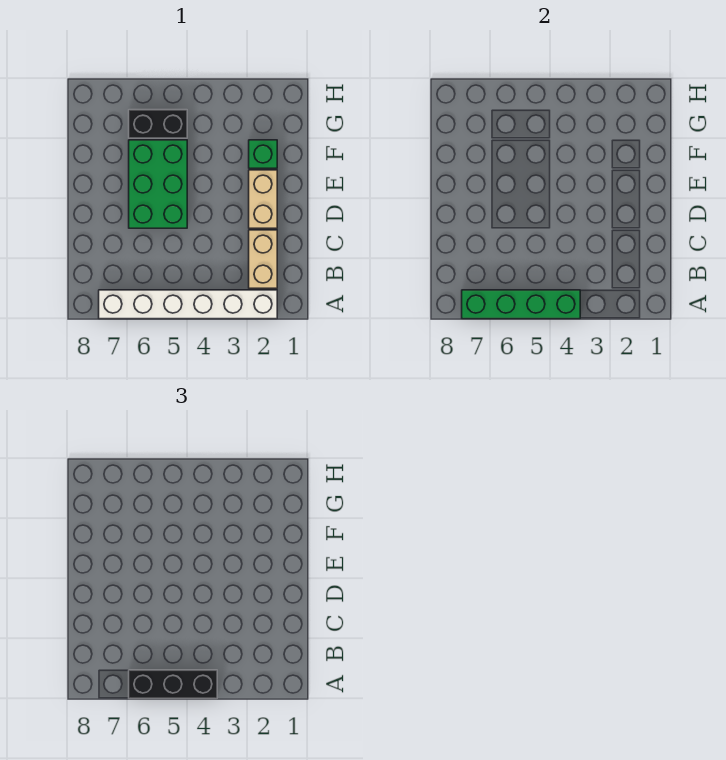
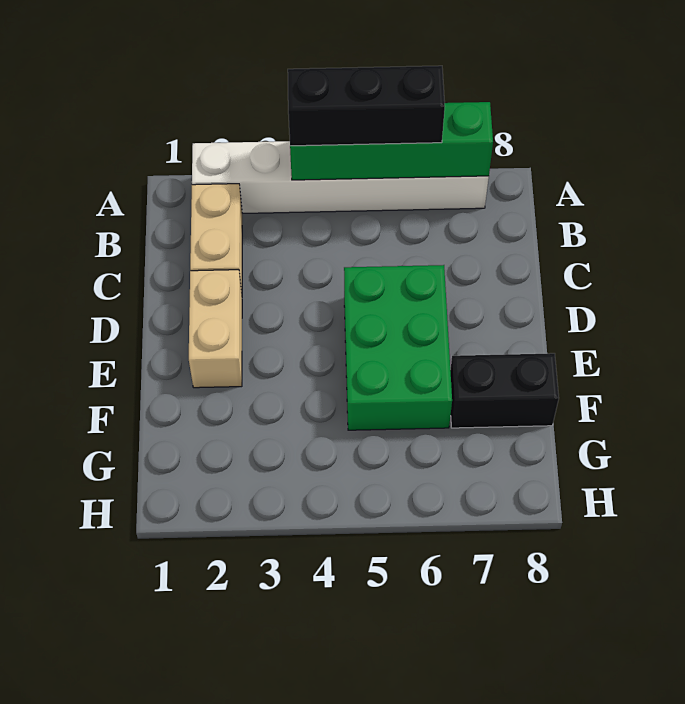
green 1x1 brick [249,140,277,168] -> none
black 1x2 brick [129,110,187,138] -> black 1x2 brick moved to [450,353,559,428]

